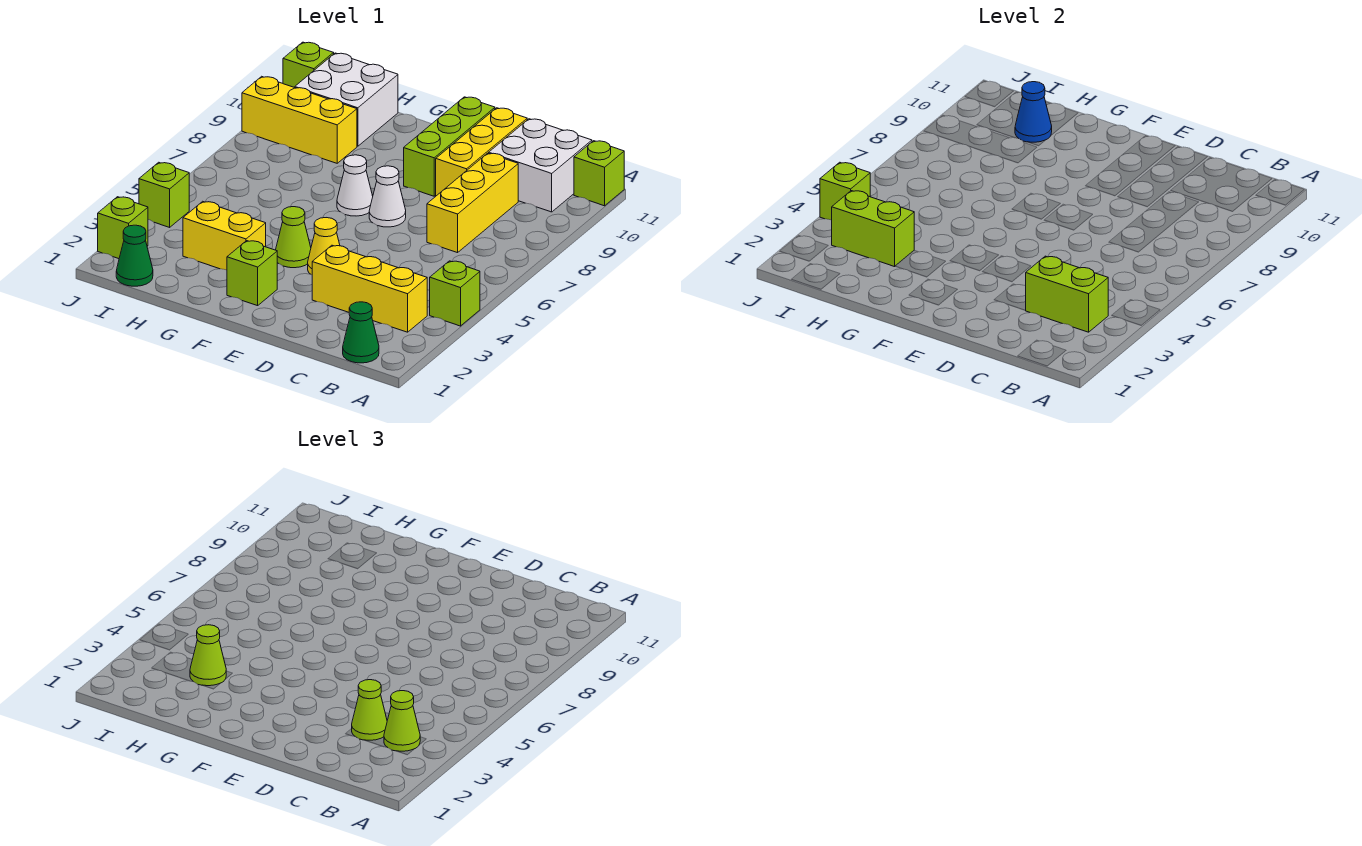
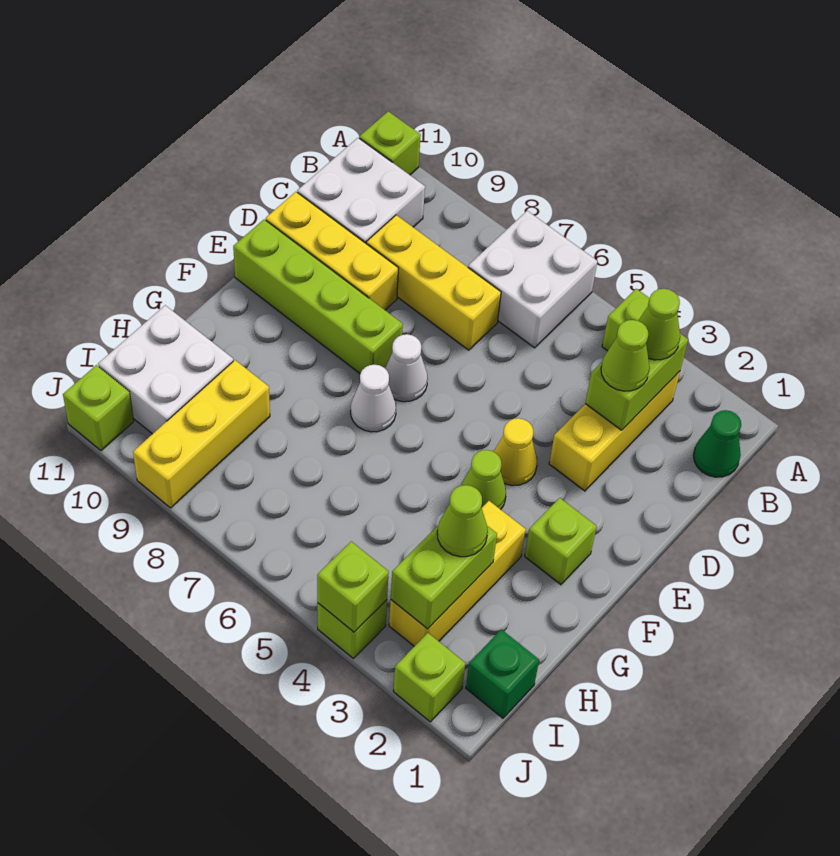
none -> white 2x2 brick [468,211,597,348]
lime 1x3 brick [404,97,495,196] -> lime 1x4 brick [233,219,403,373]
yellow 1x2 brick [183,201,266,270] -> yellow 1x3 brick [389,501,526,646]
blue 1x1 cone [1015,82,1052,142] -> none
green 1x1 cone [116,225,153,286] -> green 1x1 brick [466,629,539,718]

